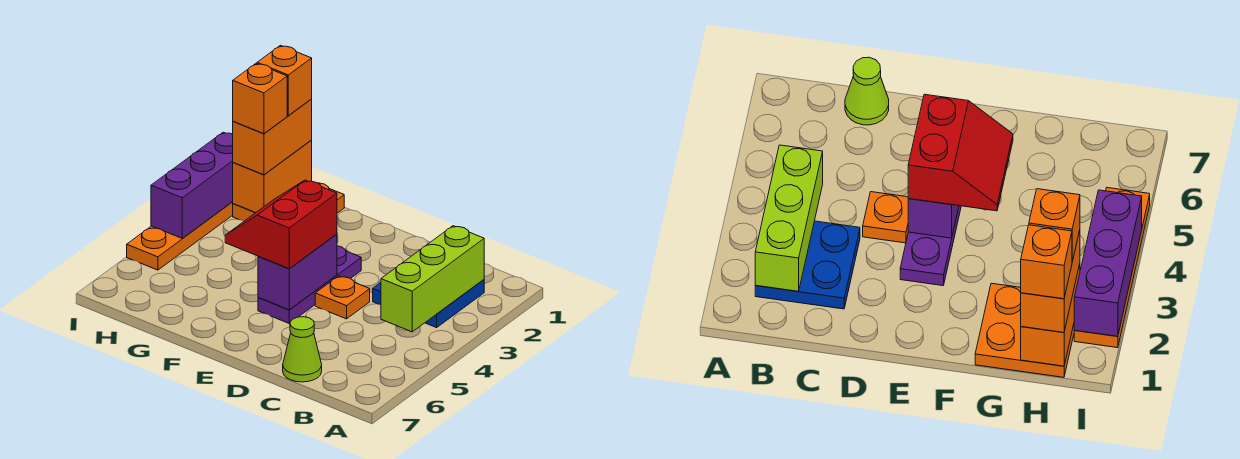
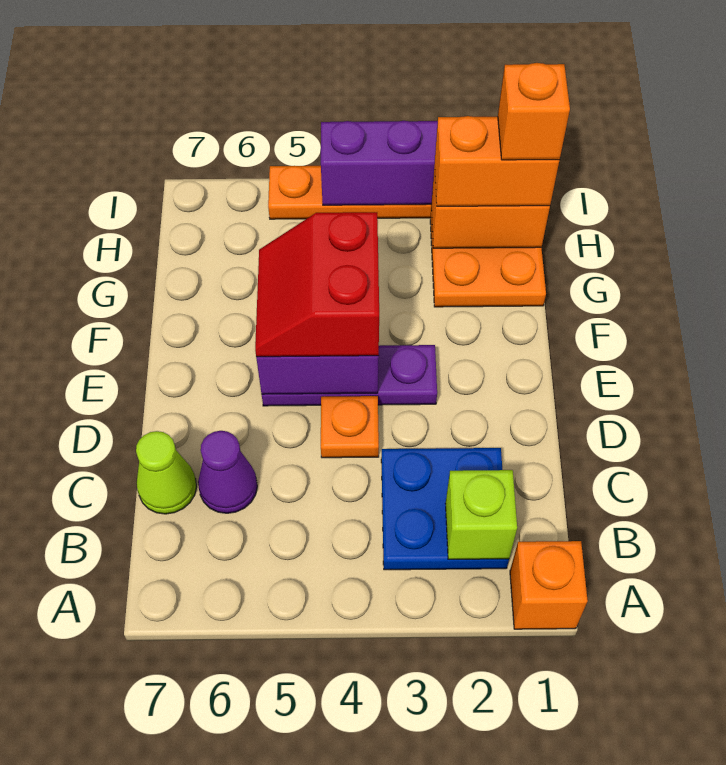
lime 1x3 brick [381,226,484,332] -> lime 1x1 brick [446,470,517,559]
none -> purple 1x1 cone [198,431,257,513]
red 2x2 slope [225,180,337,269] -> red 2x2 slope turned to [255,212,379,357]
orange 1x1 brick [233,63,287,134] -> orange 1x1 brick moved to [510,541,588,629]

